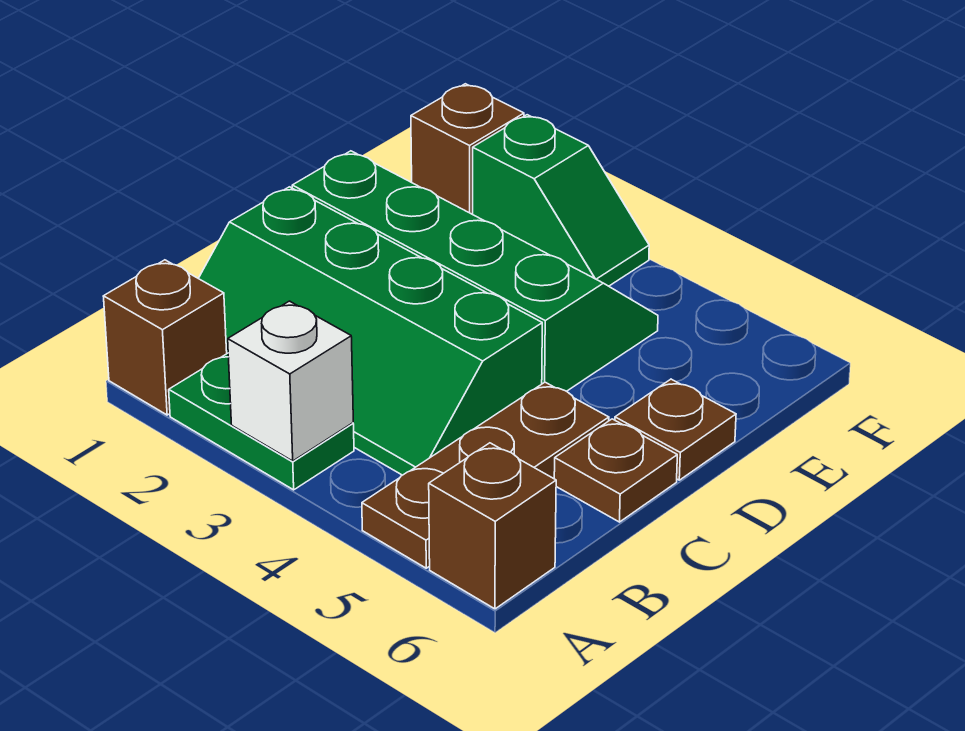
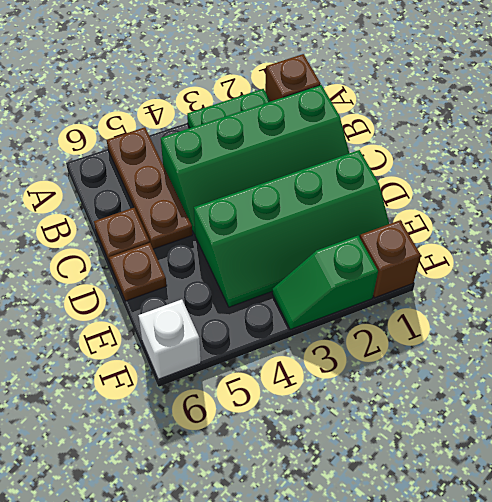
white 1x1 brick [228,301,353,461] -> white 1x1 brick moved to [138,299,201,379]
brown 1x1 brick [429,443,556,609] -> none
green 2x4 slope [198,187,542,475] -> green 2x4 slope turned to [161,85,349,234]

